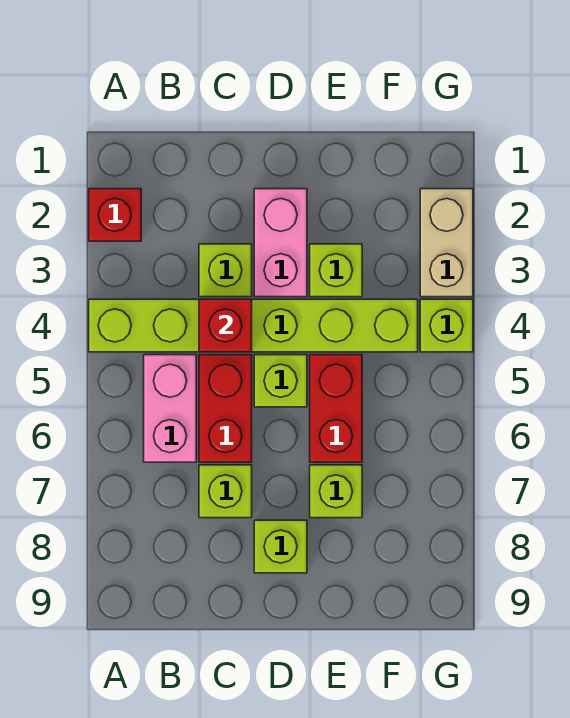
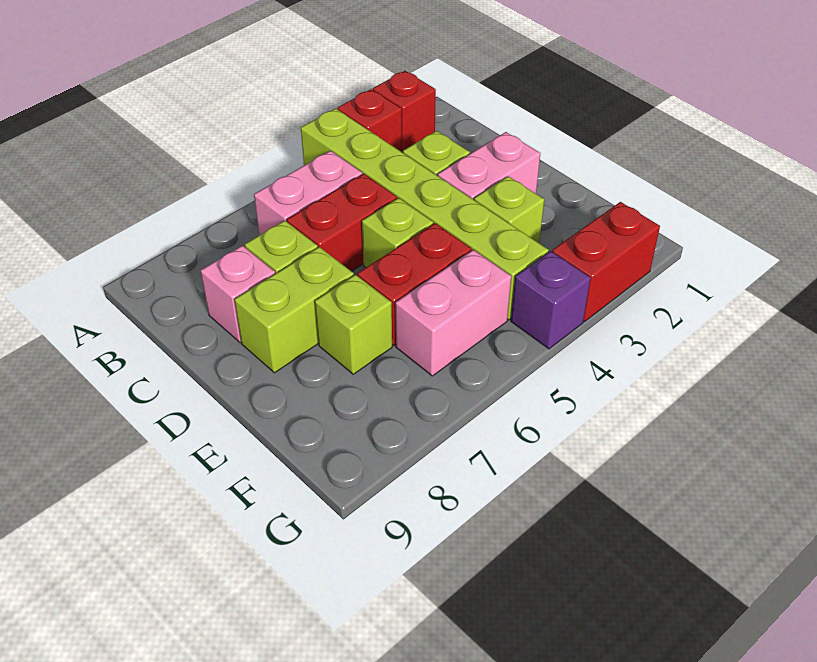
red 1x1 brick [199,299,252,352] -> red 1x1 brick moved to [337,89,402,152]
none -> pink 1x1 brick [201,246,275,343]
lime 1x1 brick [254,520,307,573] -> lime 1x2 brick [234,247,354,373]
none -> pink 1x2 brick [395,250,511,376]
tan 1x2 brick [420,189,473,297] -> red 1x2 brick [552,202,660,322]
lime 1x1 brick [420,299,473,352] -> purple 1x1 brick [511,251,591,349]

